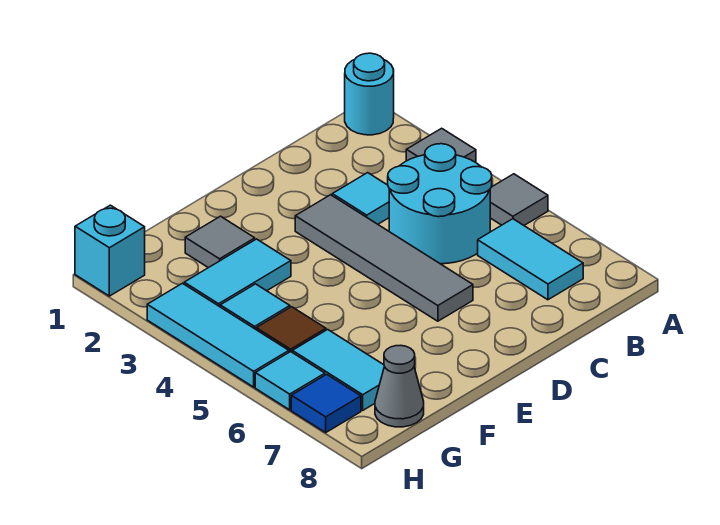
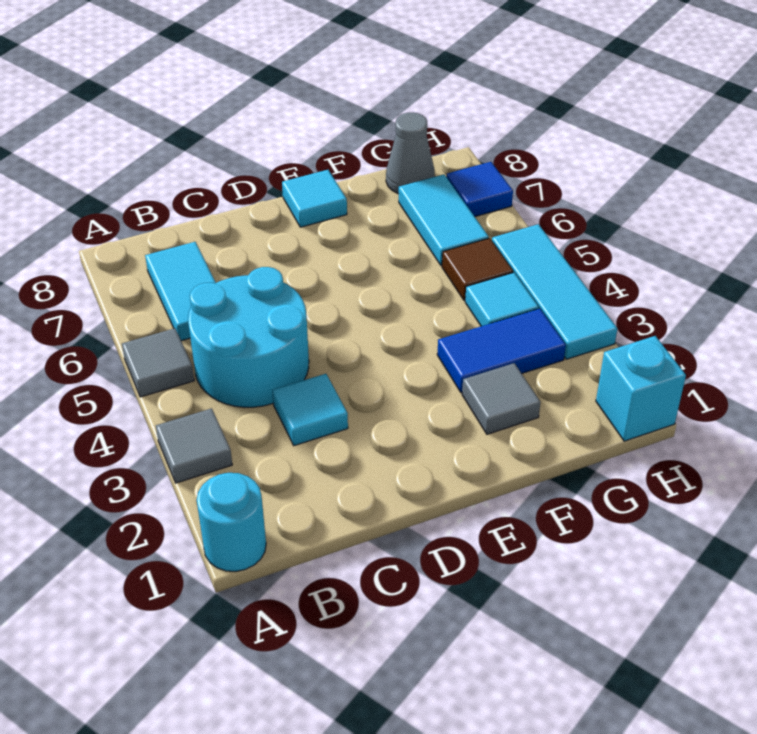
grey 1x4 tile [295,195,473,321] -> none
cyan 1x2 tile [184,239,291,307] -> blue 1x2 tile [437,309,566,393]
cyan 1x1 tile [255,352,325,410] -> cyan 1x1 tile moved to [282,170,347,227]

